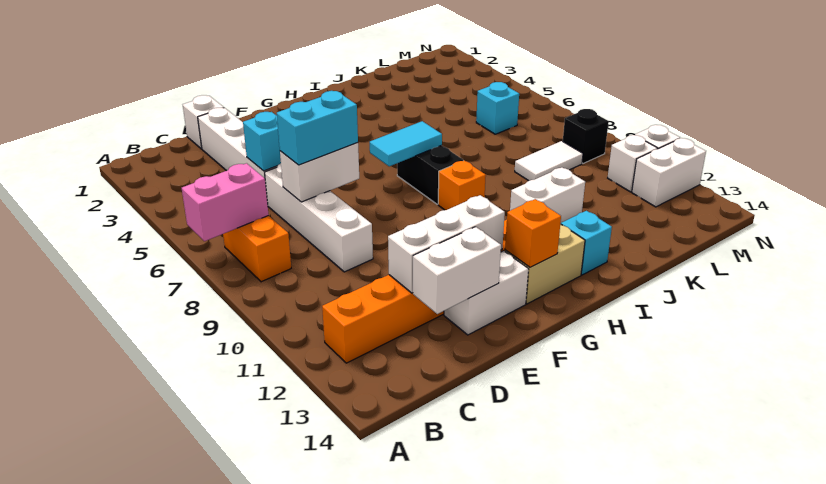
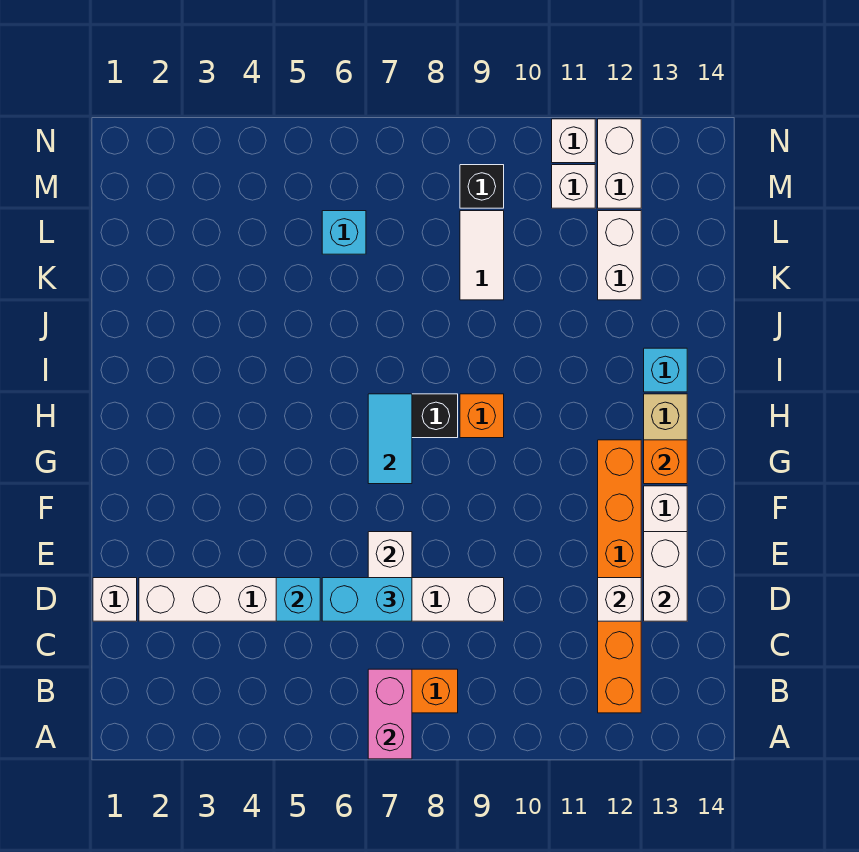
cyan 1x2 brick [277,91,358,165] -> cyan 1x2 brick turned to [322,578,412,621]
white 1x3 brick [388,195,505,293] -> white 1x1 brick [598,578,641,621]
white 1x2 brick [510,167,585,224] -> white 1x2 brick moved to [598,211,641,300]

